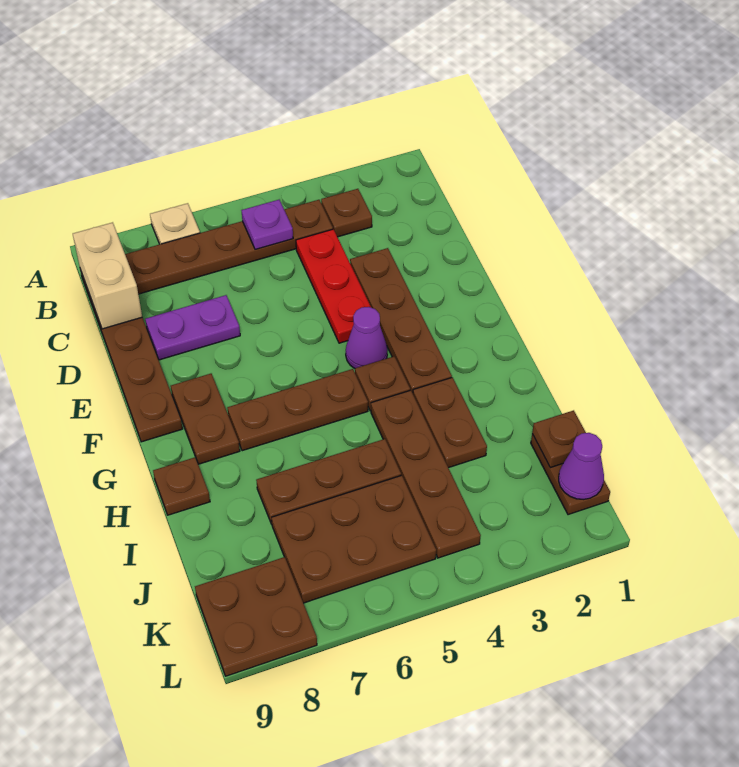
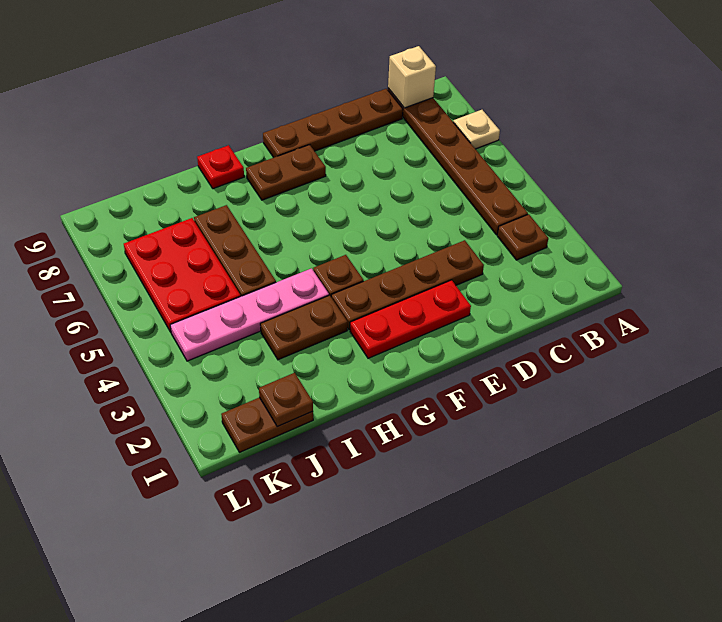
purple 1x1 plate [241,200,293,250] -> none
tan 1x2 brick [73,222,142,329] -> tan 1x1 brick [388,46,436,108]
red 1x3 plate [296,229,371,343] -> red 1x3 plate moved to [350,280,471,358]
purple 1x2 plate [145,295,240,360] -> none
purple 1x1 cone [346,307,388,368] -> none
brown 1x3 plate [227,369,368,451] -> none
brown 1x4 plate [371,390,481,558] -> pink 1x4 plate [170,268,329,361]
brown 1x1 plate [153,457,210,515] -> red 1x1 plate [197,145,244,189]
brown 2x3 plate [272,475,436,603] -> red 2x3 plate [124,218,241,332]
purple 1x1 cone [559,433,604,499] -> none
brown 2x2 plate [195,557,317,676] -> none

